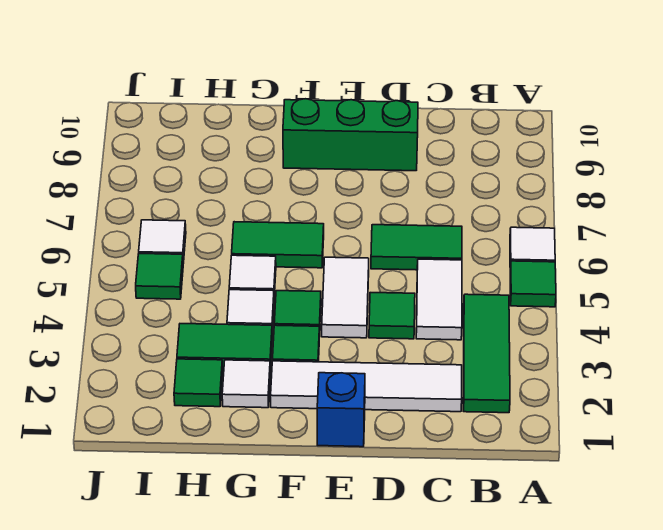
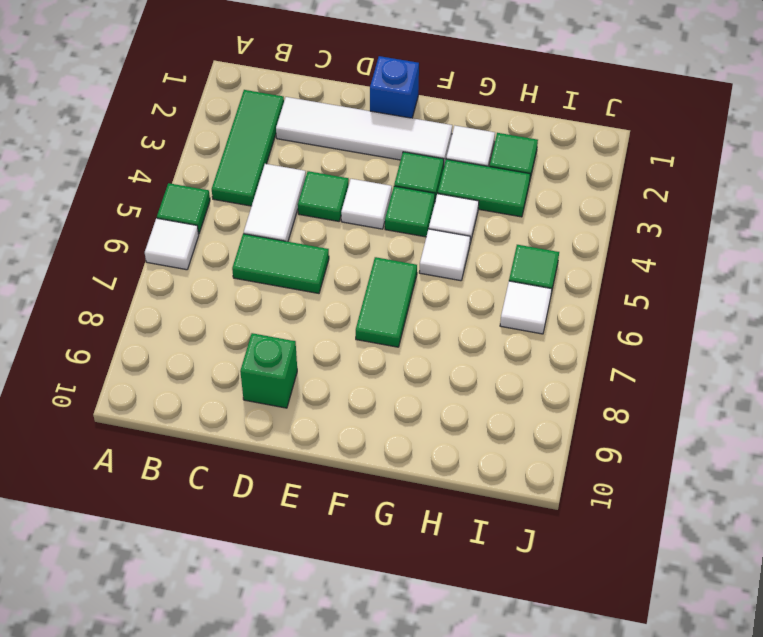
green 1x3 brick [283,99,418,171] -> green 1x1 brick [240,333,297,408]
white 1x2 tile [322,257,369,338] -> white 1x1 tile [341,179,392,229]
green 1x2 tile [232,222,324,268] -> green 1x2 tile turned to [356,257,417,347]

